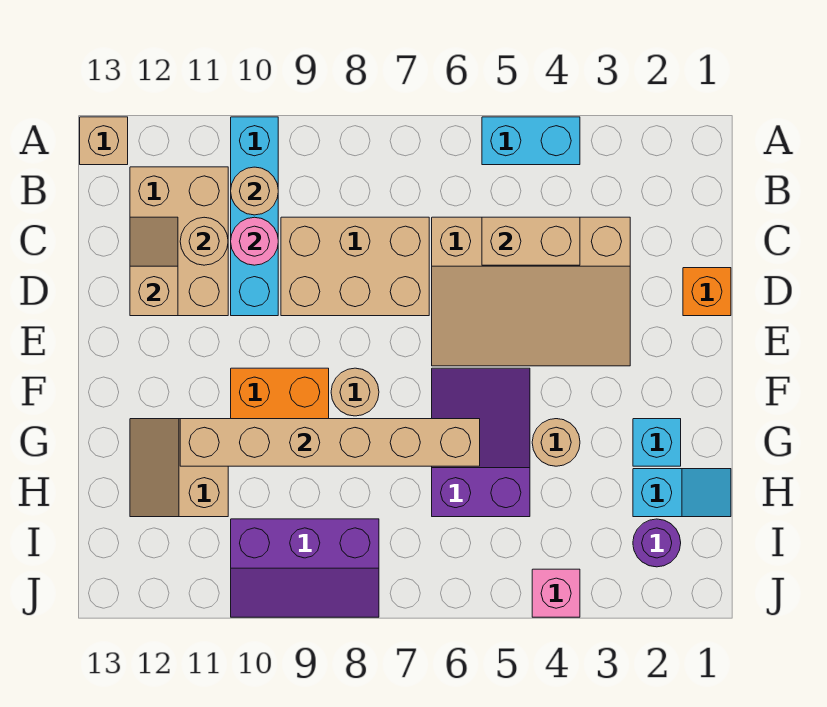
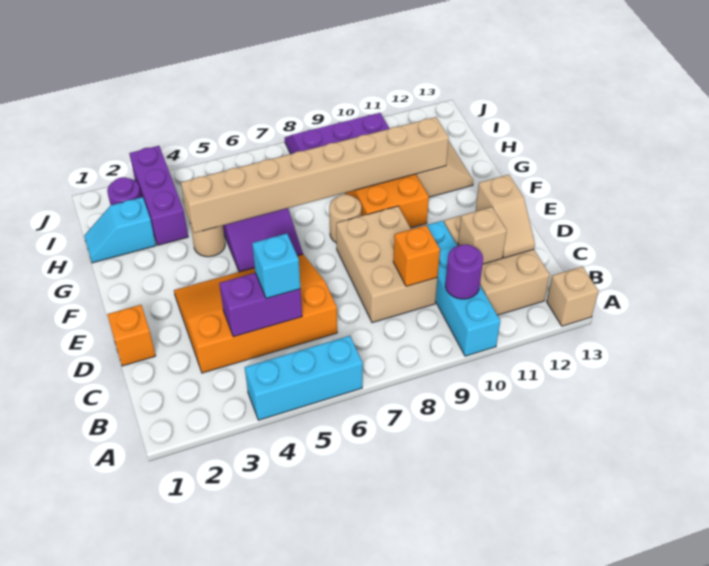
cyan 1x2 brick [482,117,580,165] -> cyan 1x3 brick [245,336,363,420]
tan 1x1 round brick [231,167,278,215] -> purple 1x1 round brick [445,244,483,299]
tan 3x4 slope [432,217,630,366] -> orange 3x4 slope [174,254,337,373]
tan 1x2 brick [482,217,580,265] -> purple 1x2 brick [219,273,302,337]
tan 2x3 brick [281,217,429,316] -> tan 2x3 brick turned to [336,206,437,323]
none -> orange 1x1 brick [393,225,440,286]
pink 1x1 round brick [231,217,278,265] -> none
tan 1x1 round brick [180,217,228,265] -> tan 1x1 brick [458,207,507,264]
cyan 1x1 brick [633,419,681,466] -> cyan 1x1 brick moved to [252,234,301,299]
tan 1x6 brick [180,419,480,466] -> tan 1x8 brick [181,117,449,233]
none -> purple 1x3 brick [129,146,188,245]
pink 1x1 brick [532,569,580,617] -> none

